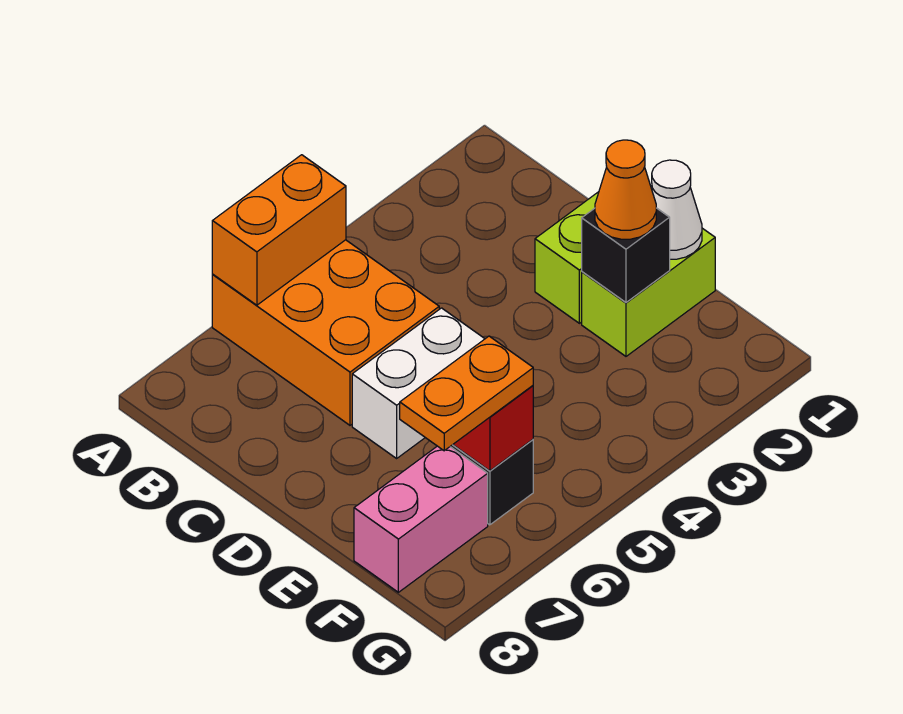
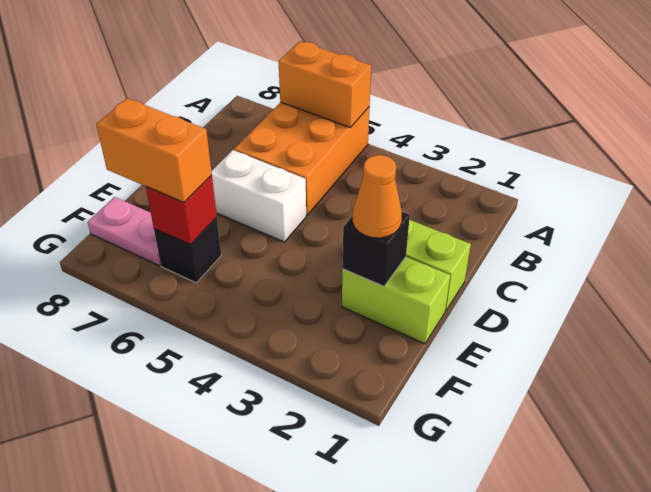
white 1x1 cone [652,160,702,259] -> none
orange 1x2 plate [400,336,533,451] -> orange 1x2 brick [96,98,212,202]
pink 1x2 brick [354,446,488,592] -> pink 1x2 plate [88,197,161,265]

